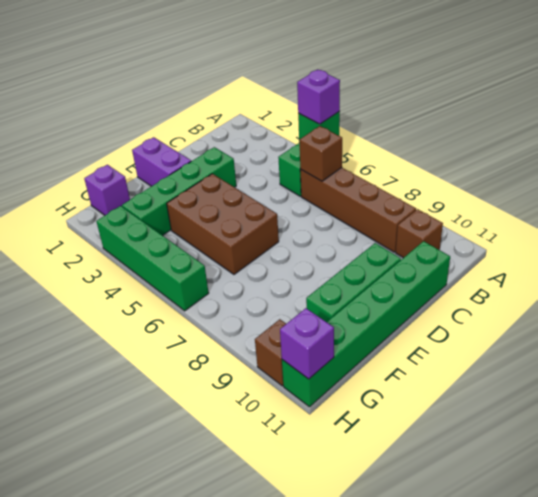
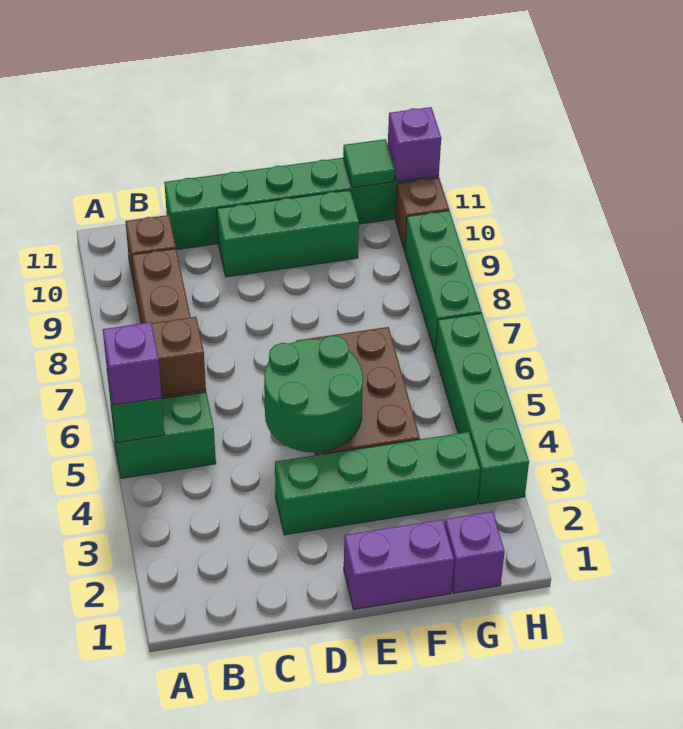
none -> green 2x2 round brick [264,336,363,453]
purple 1x2 brick [132,137,191,186] -> purple 1x2 brick turned to [344,519,454,609]
none -> green 1x1 tile [343,139,395,188]
none -> green 1x3 brick [405,211,482,354]

